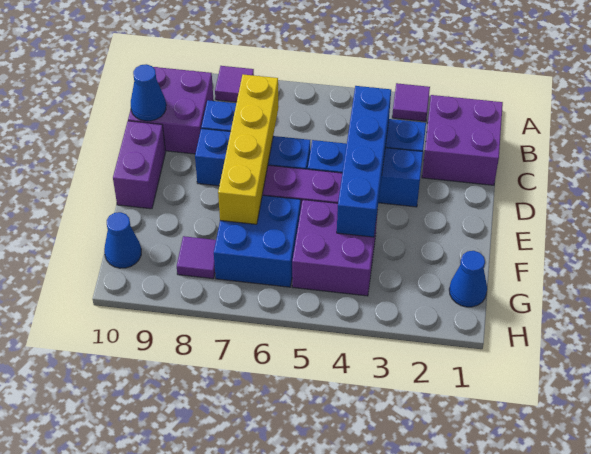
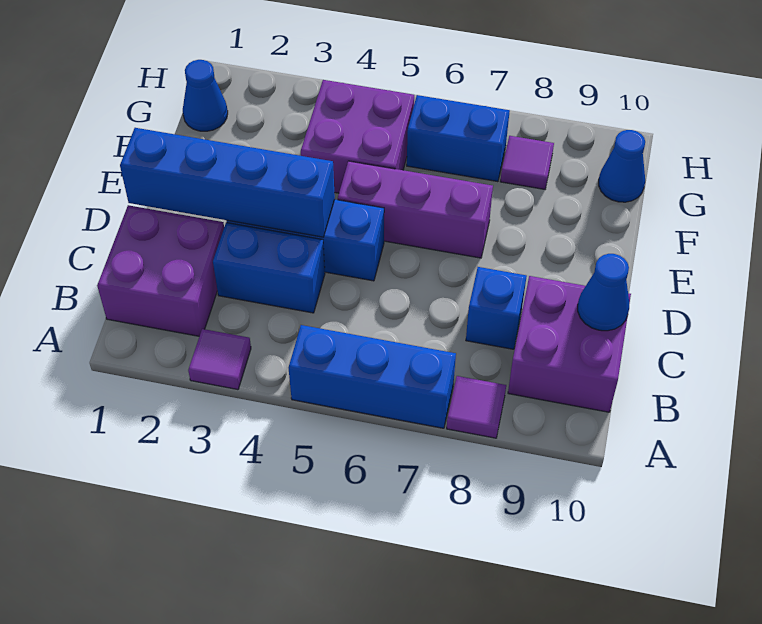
blue 1x4 brick [337,86,391,237] -> blue 1x4 brick turned to [120,128,335,237]
yellow 1x4 brick [218,74,279,224] -> none
blue 1x3 brick [195,129,310,186] -> blue 1x3 brick moved to [289,325,456,428]
purple 1x2 brick [113,121,166,209] -> none
blue 2x2 brick [214,195,301,287] -> blue 1x2 brick [407,95,510,182]

